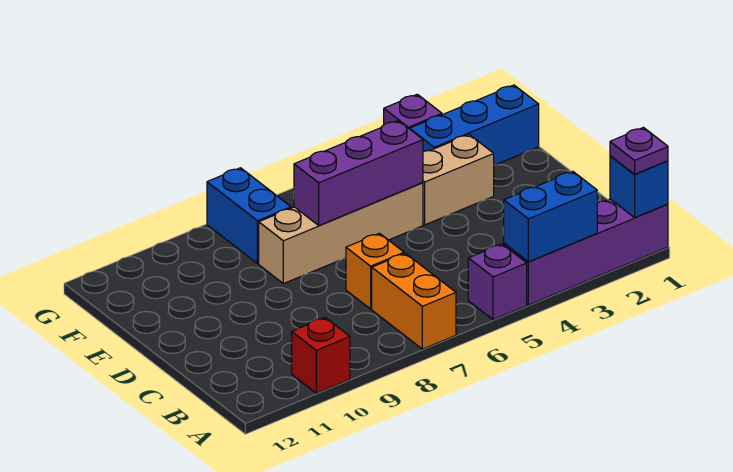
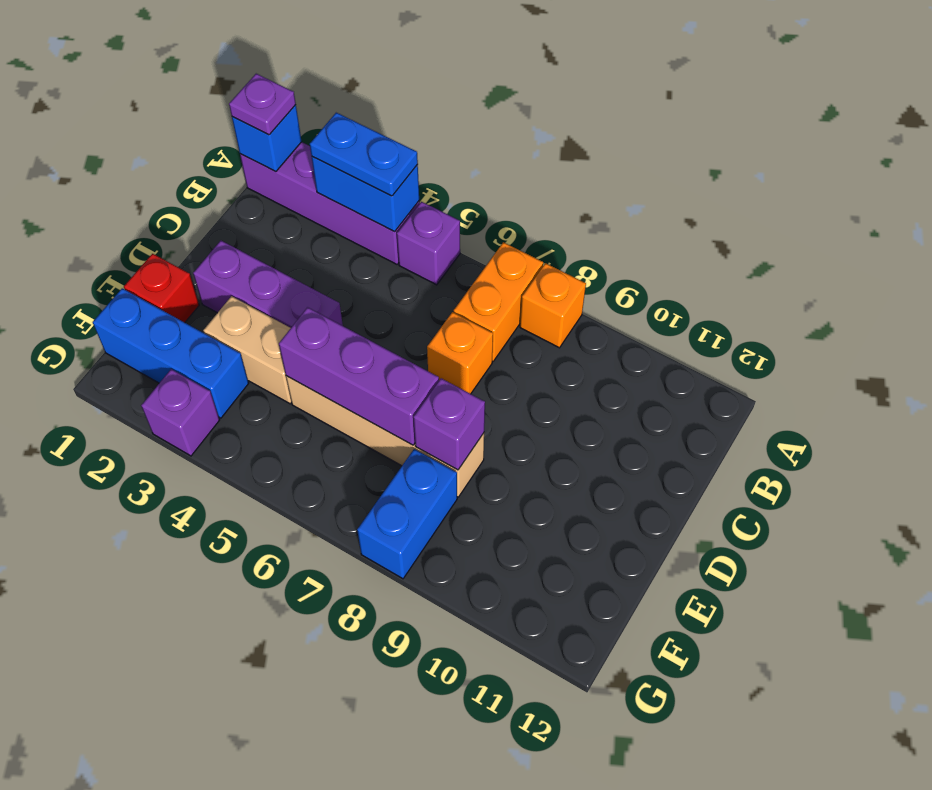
none -> blue 1x2 plate [310,113,418,196]
none -> orange 1x1 brick [520,263,586,348]
red 1x1 brick [292,318,350,393] -> red 1x1 brick moved to [124,254,199,323]
none -> purple 1x3 brick [193,241,343,328]
none -> purple 1x1 brick [413,378,485,470]

